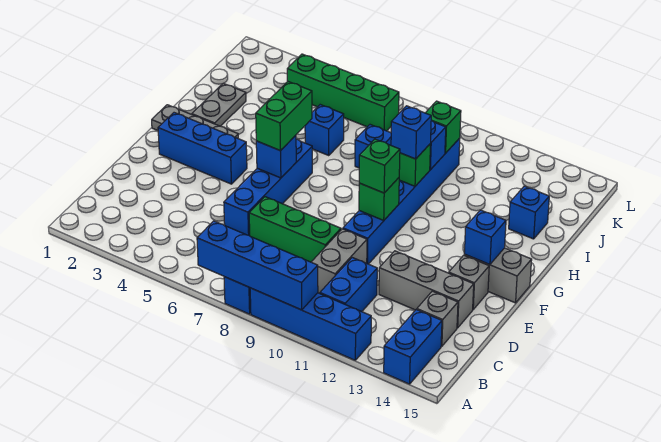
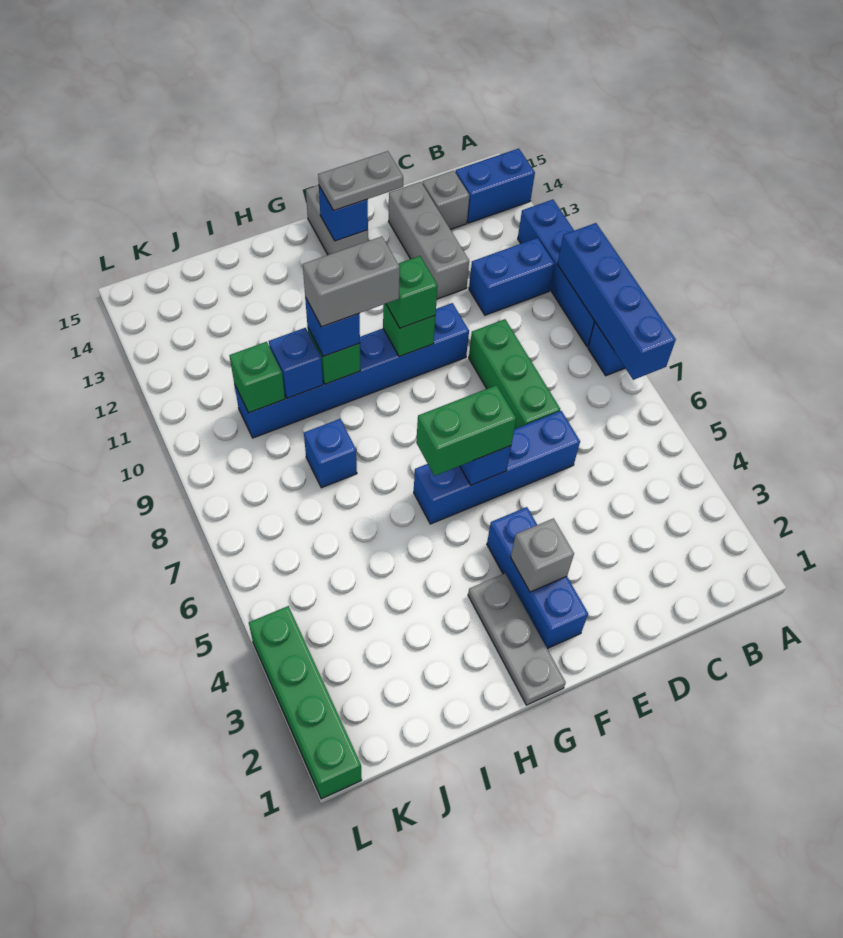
grey 1x2 brick [312,229,367,294] -> grey 1x2 brick moved to [303,236,400,327]
grey 1x1 brick [449,255,489,309] -> grey 1x1 brick moved to [511,518,574,592]
grey 1x2 plate [192,83,246,126] -> grey 1x2 plate moved to [318,151,403,211]
blue 1x1 brick [305,105,344,155] -> none
blue 1x1 brick [509,186,549,239] -> none
green 1x4 brick [287,54,399,131] -> green 1x4 brick moved to [249,606,362,799]

